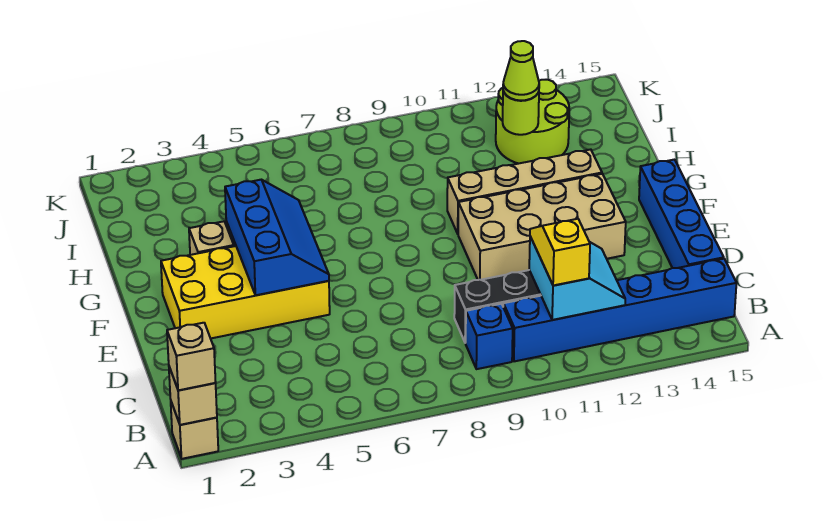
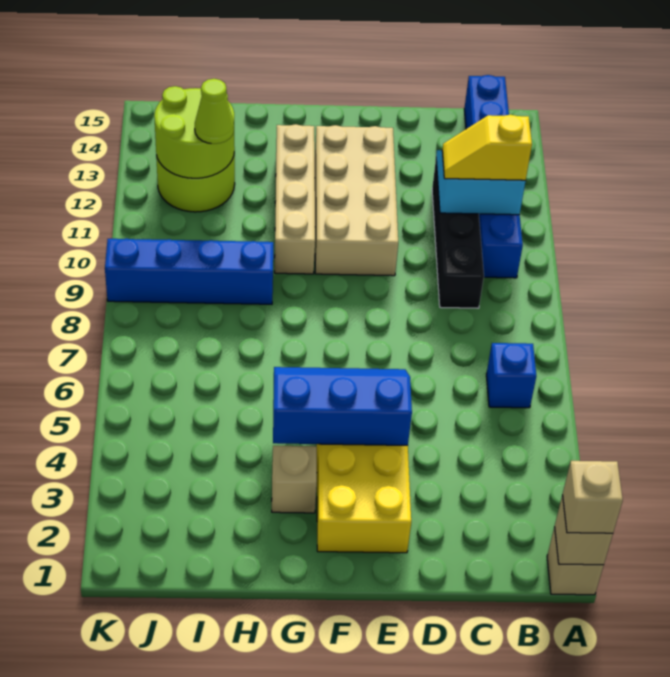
blue 1x1 brick [466,304,513,369] -> blue 1x1 brick moved to [486,343,536,408]
blue 1x4 brick [639,160,724,268] -> blue 1x4 brick moved to [105,239,273,304]
lime 1x1 round brick [503,91,539,135] -> lime 2x2 round brick [154,86,235,178]

